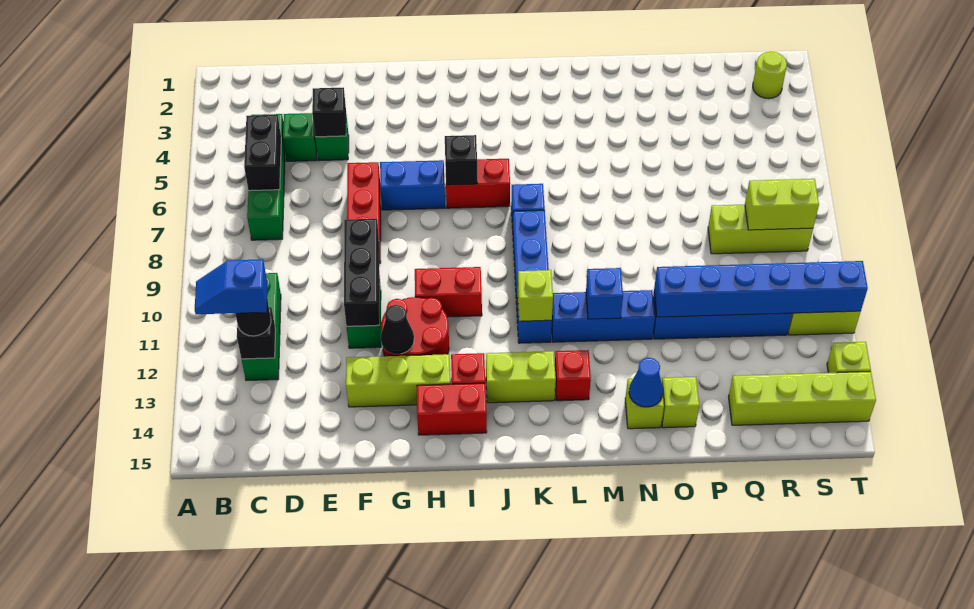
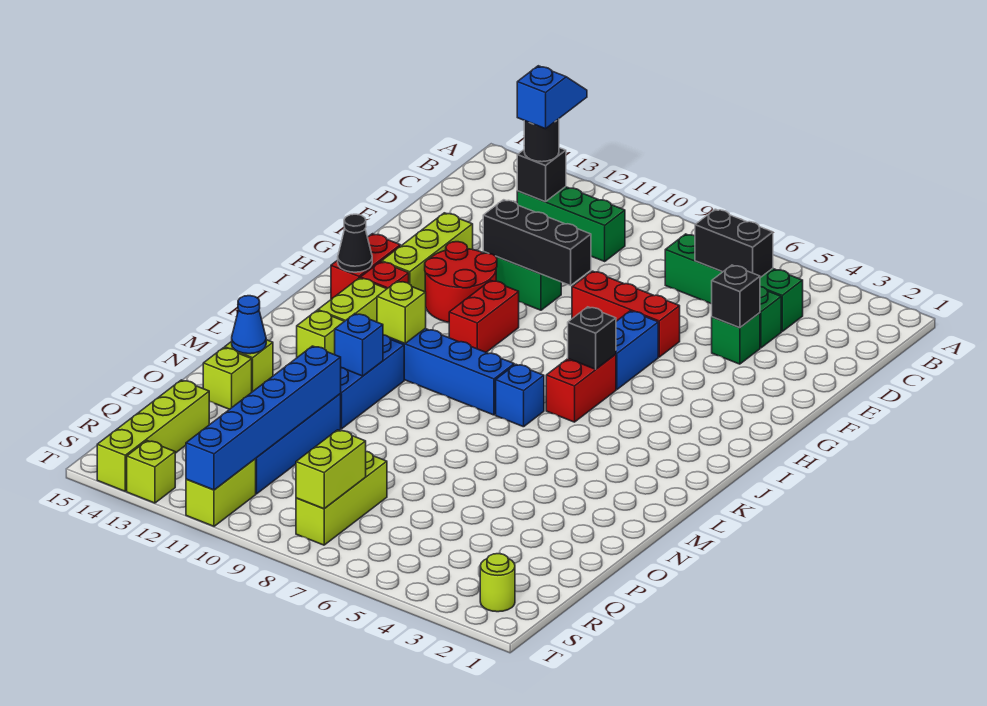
black 1x1 cone [381,305,414,354] -> black 1x1 cone moved to [338,214,372,272]
red 1x1 brick [555,350,591,401] -> lime 1x1 brick [297,311,344,357]

